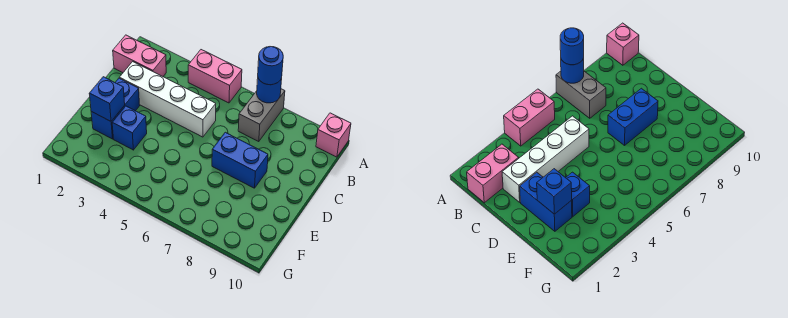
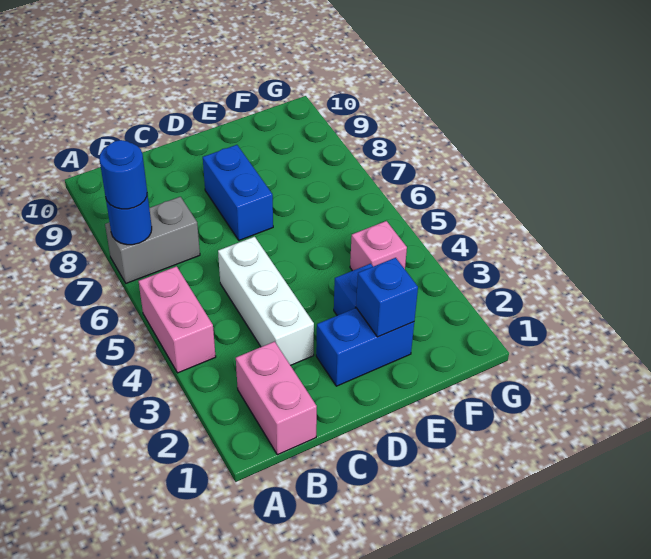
pink 1x1 brick [316,113,351,157] -> pink 1x1 brick moved to [350,221,407,271]
white 1x4 brick [119,62,216,137] -> white 1x3 brick [218,237,314,365]

